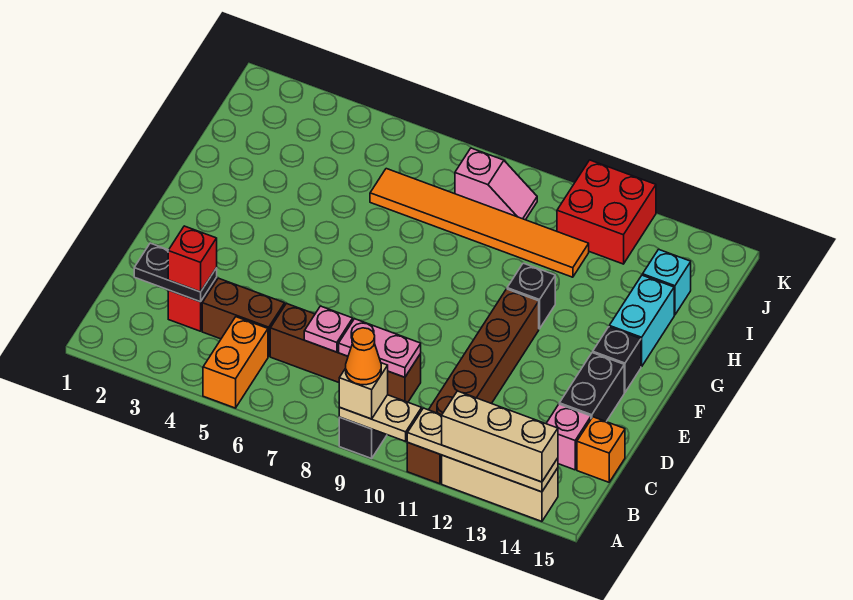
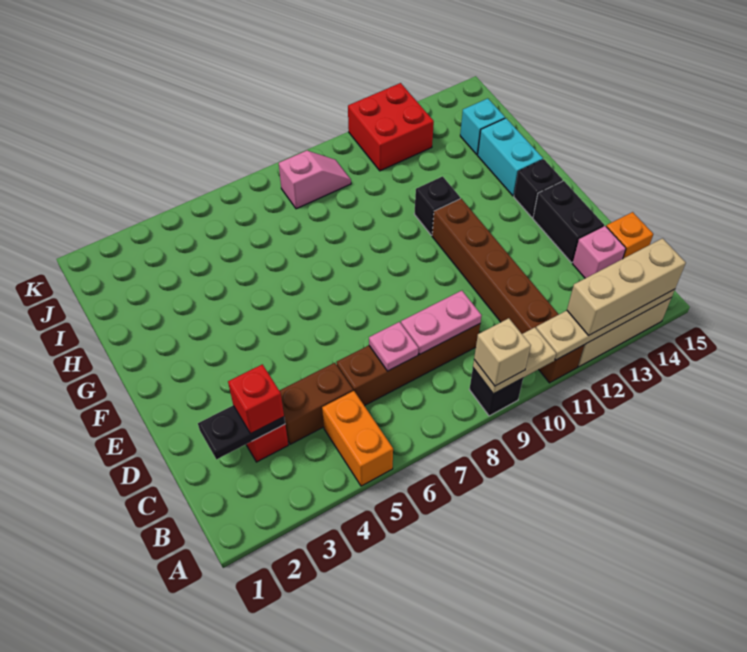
orange 1x1 cone [346,328,381,385] -> none
orange 1x6 tile [370,169,589,277] -> none

